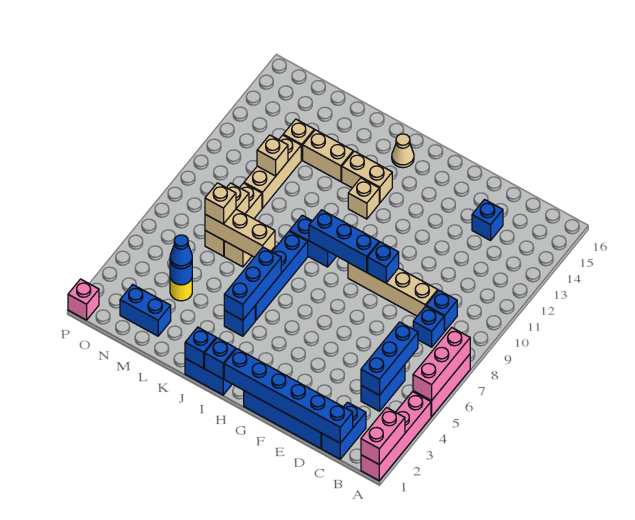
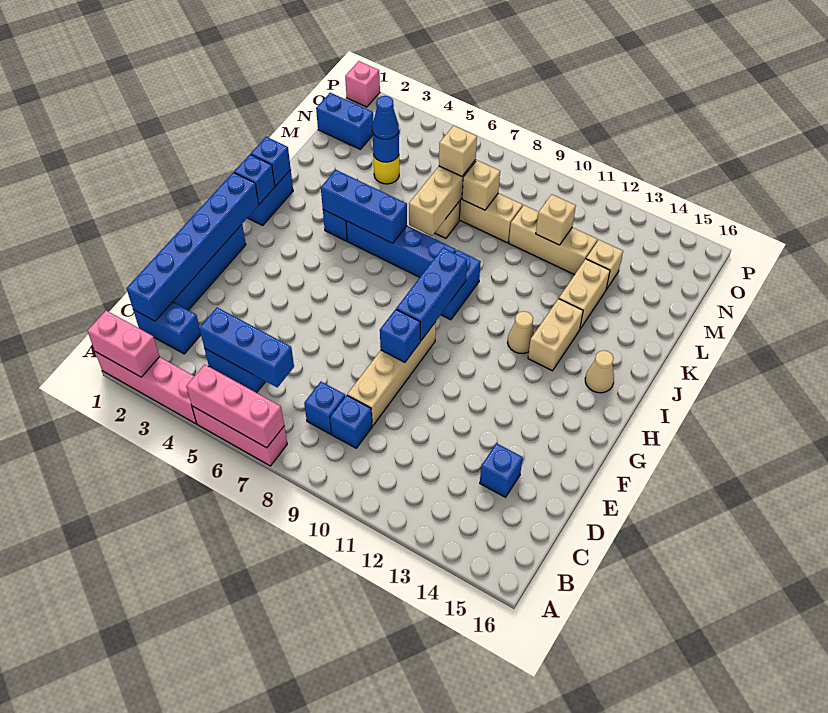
tan 1x1 brick [348,178,379,219] -> tan 1x1 cone [507,311,534,354]
blue 1x2 brick [120,284,171,336] -> blue 1x2 brick turned to [316,93,373,149]

